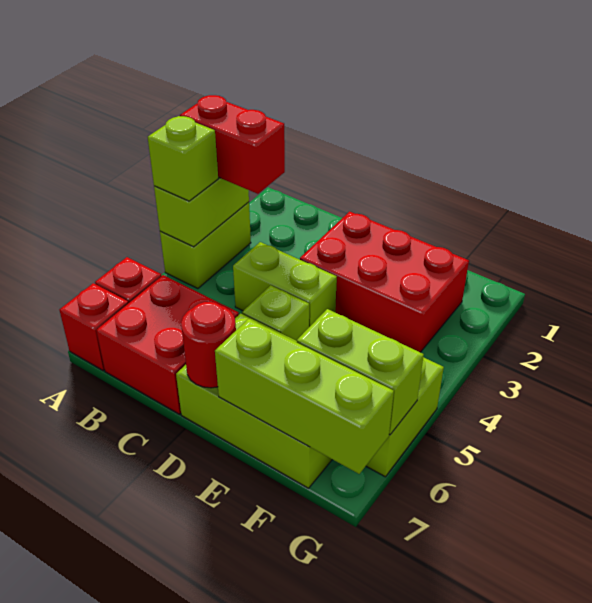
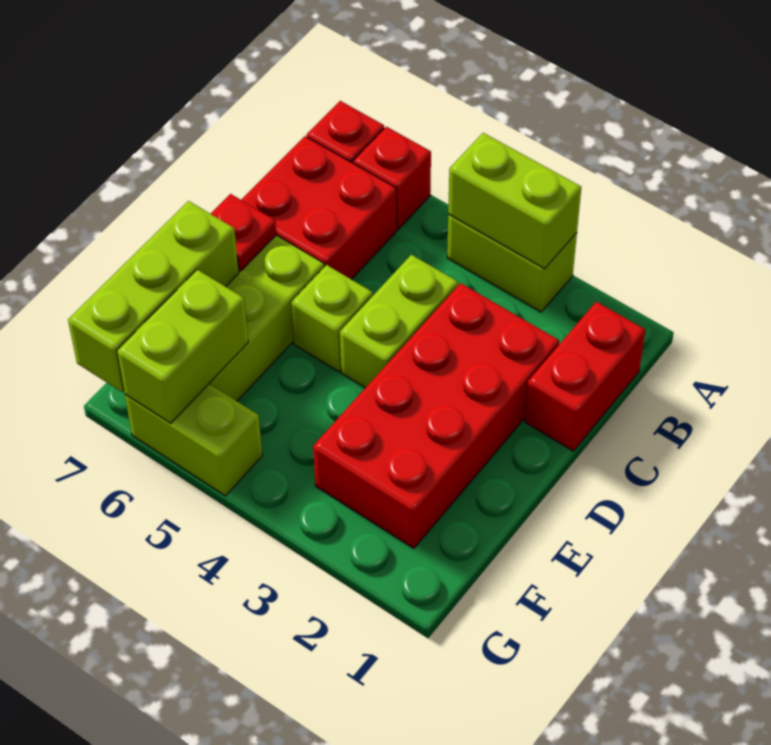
red 1x2 brick [180,95,285,194] -> red 1x2 brick moved to [525,302,645,451]
lime 1x1 brick [148,116,218,201] -> none
red 2x3 brick [300,212,469,352] -> red 2x4 brick [313,283,559,549]
red 1x1 round brick [181,302,236,388] -> red 1x1 plate [211,194,277,271]

